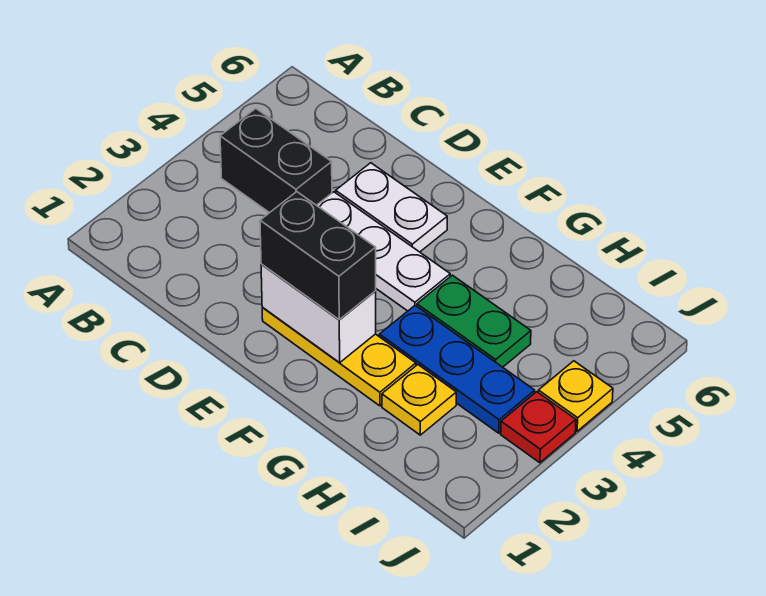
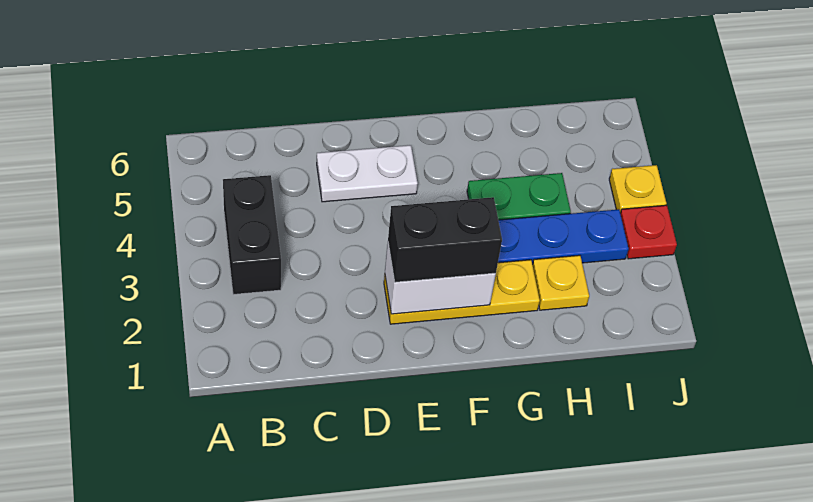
black 1x2 brick [220,109,332,213] -> black 1x2 brick turned to [223,175,281,295]
white 1x3 plate [317,192,450,311] -> none

